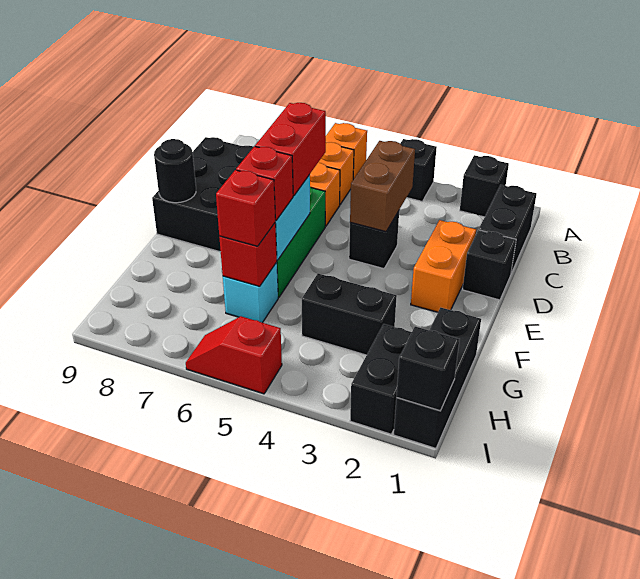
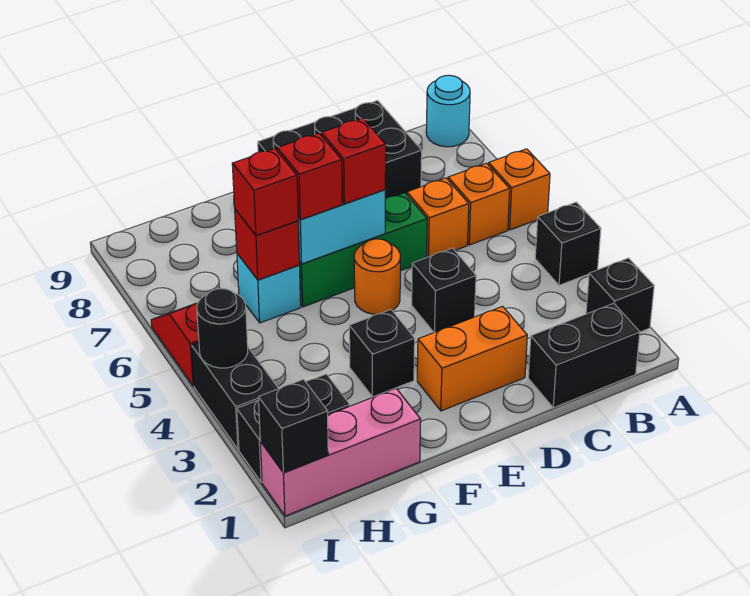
none -> cyan 1x1 round brick [426,75,470,147]
brown 1x2 brick [350,141,415,232] -> none
black 1x1 brick [463,230,516,300] -> black 1x1 brick moved to [349,310,415,397]
red 1x2 brick [255,103,326,196] -> red 1x1 brick [321,118,386,204]
none -> orange 1x1 round brick [354,239,400,314]
black 1x1 round brick [154,139,196,203] -> black 1x1 round brick moved to [197,289,248,368]
black 1x3 brick [394,308,481,448] -> pink 1x3 brick [260,389,421,516]
black 1x2 brick [302,274,397,355] -> black 1x2 brick moved to [191,342,279,449]

